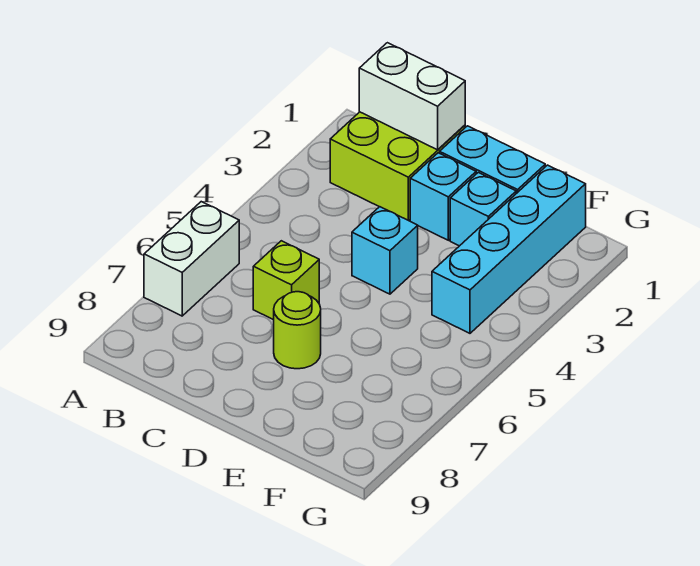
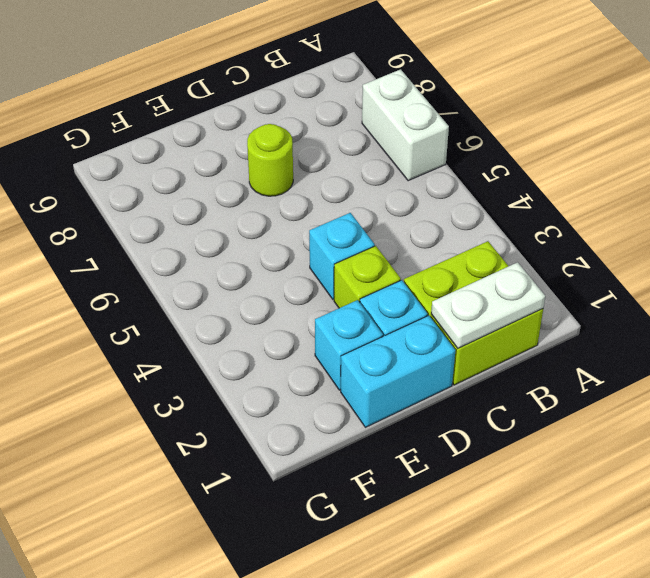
white 1x2 brick [359,43,465,150] -> white 1x2 plate [431,262,545,348]
lime 1x1 brick [253,241,319,320] -> lime 1x1 brick moved to [334,246,401,308]
cyan 1x4 brick [432,165,586,333] -> none

